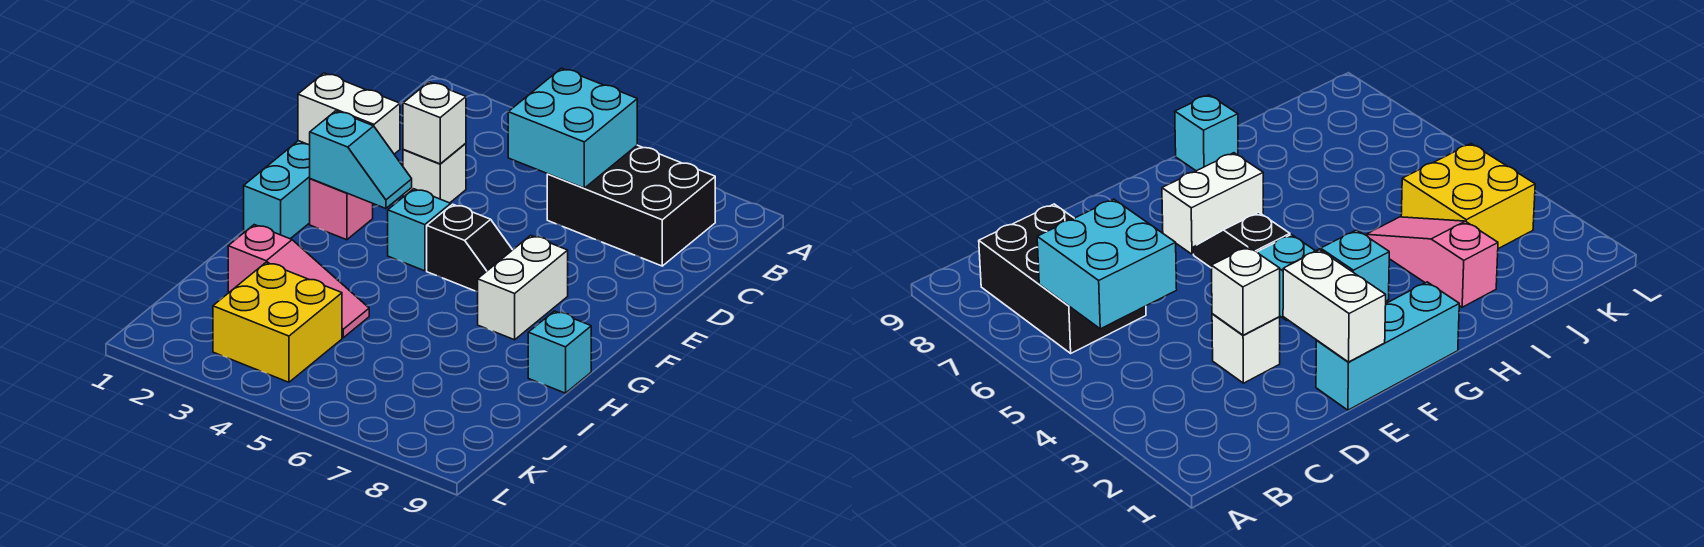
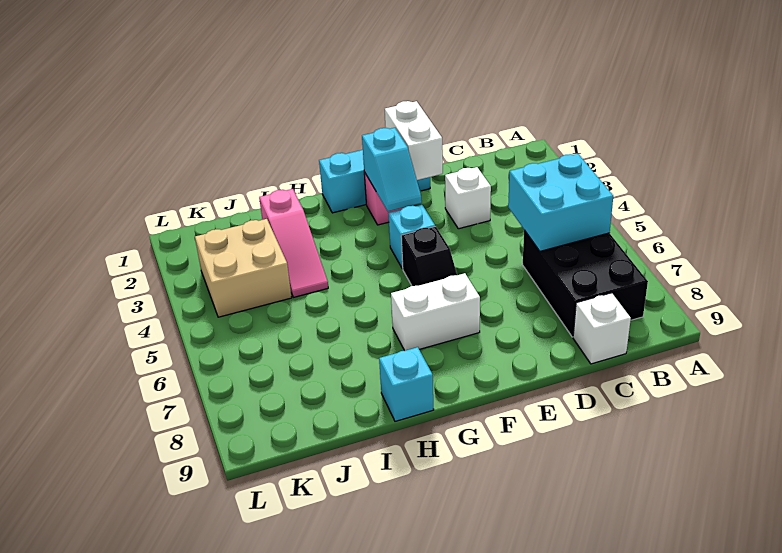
white 1x1 brick [403,82,466,164] -> white 1x1 brick moved to [573,293,631,364]
yellow 2x2 brick [213,263,342,382] -> tan 2x2 brick [195,219,292,317]

